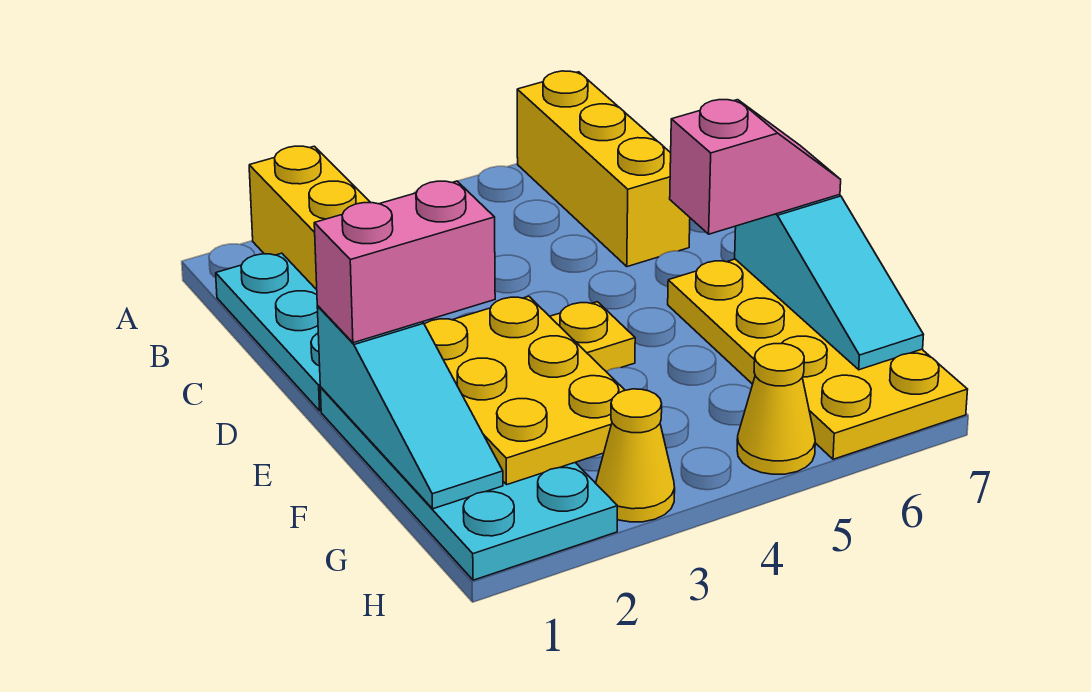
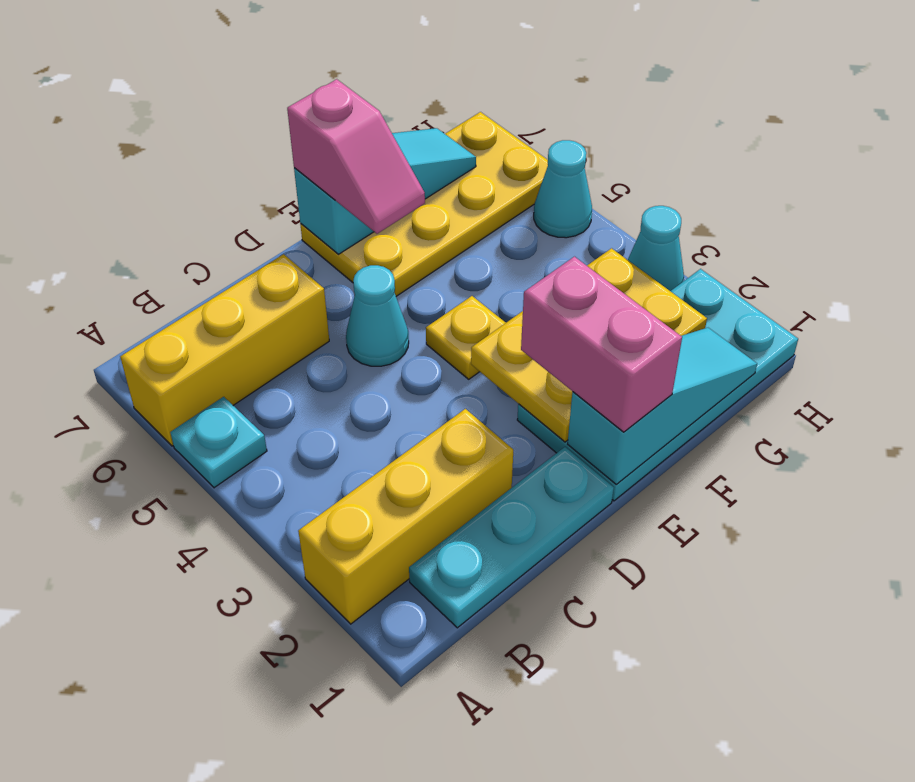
none -> cyan 1x1 plate [170,397,267,488]
none -> cyan 1x1 cone [346,265,409,366]
pink 1x2 slope [670,100,841,234] -> pink 1x2 slope turned to [287,79,425,234]
yellow 1x1 cone [596,389,675,522] -> cyan 1x1 cone [628,206,684,291]
yellow 1x1 cone [737,344,815,474] -> cyan 1x1 cone [534,140,592,238]

